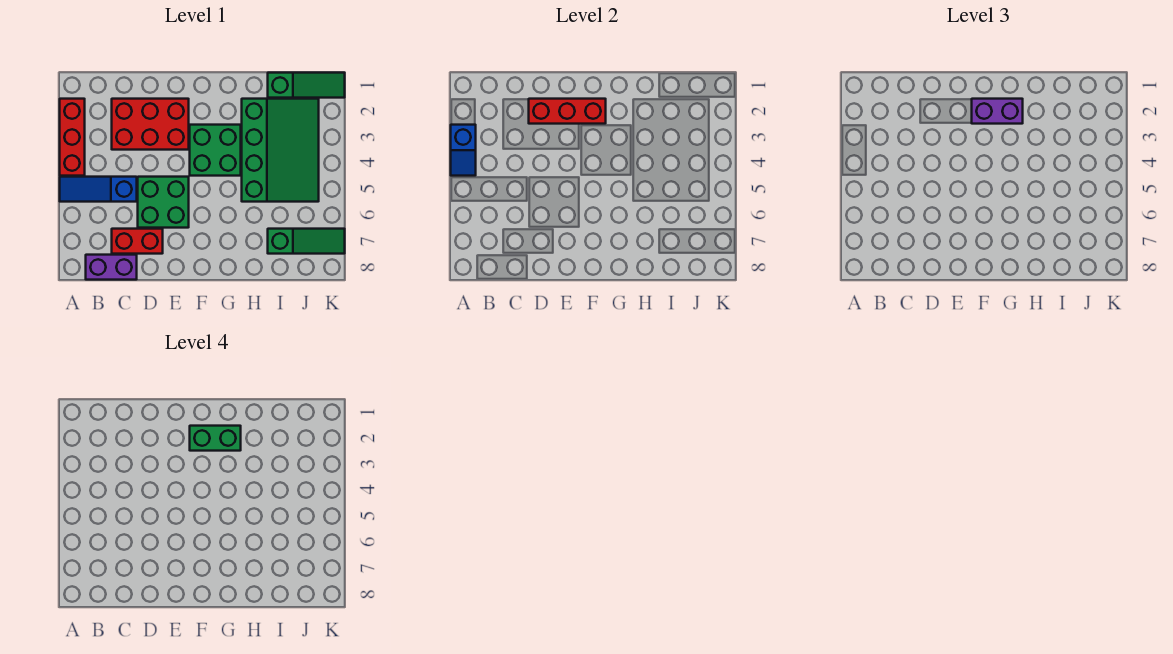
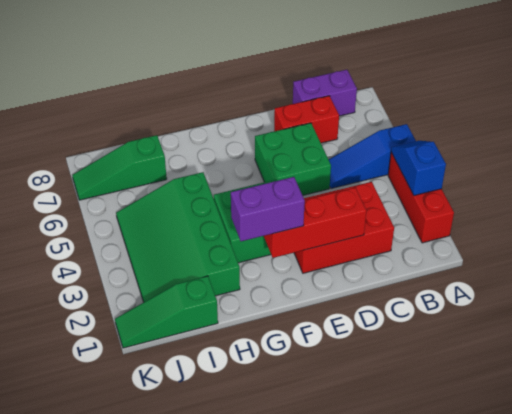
blue 1x3 slope [60,177,137,202] -> blue 1x3 slope turned to [329,124,416,189]
green 1x2 brick [190,426,241,451] -> none

